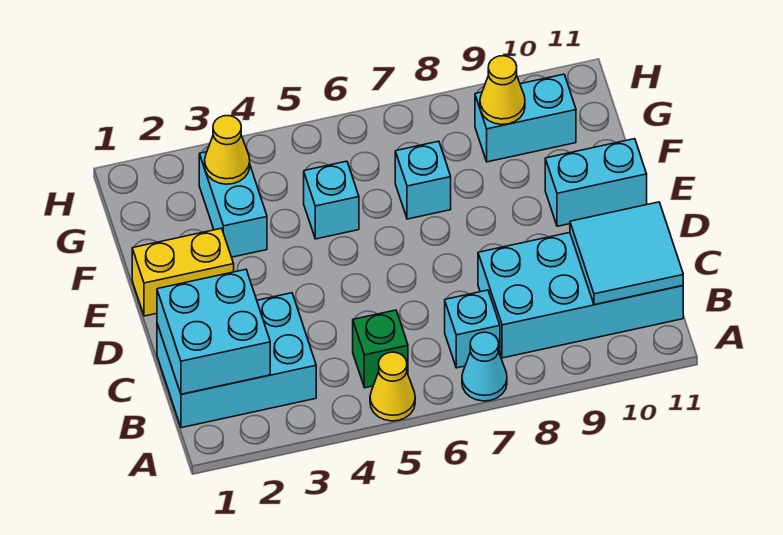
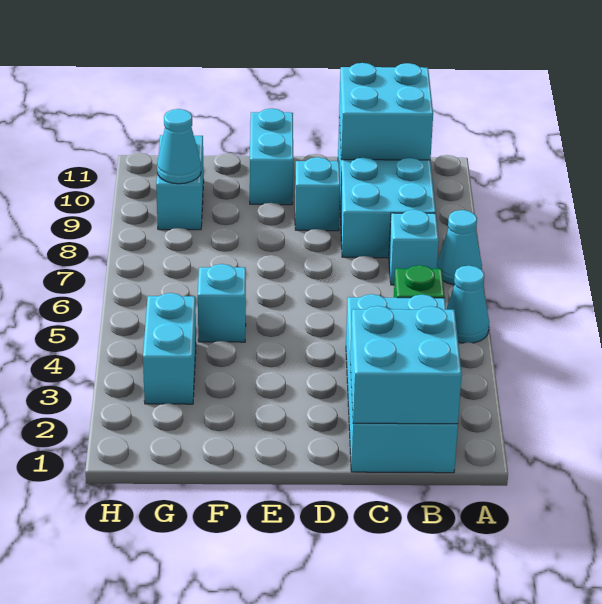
yellow 1x1 cone [370,352,415,421] -> cyan 1x1 cone [446,266,489,343]
cyan 2x3 brick [157,293,316,428] -> cyan 2x4 brick [346,294,458,473]
cyan 2x2 tile [570,202,683,305] -> cyan 2x2 brick [339,63,433,160]
yellow 1x2 brick [132,228,234,316] -> none
cyan 1x2 brick [199,152,267,257] -> cyan 1x2 brick turned to [143,293,196,404]
cyan 1x1 brick [395,141,451,219] -> cyan 1x1 brick moved to [295,157,340,231]
yellow 1x1 cone [205,116,250,184] -> none
yellow 1x1 cone [480,56,525,125] -> cyan 1x1 cone [157,109,201,184]

